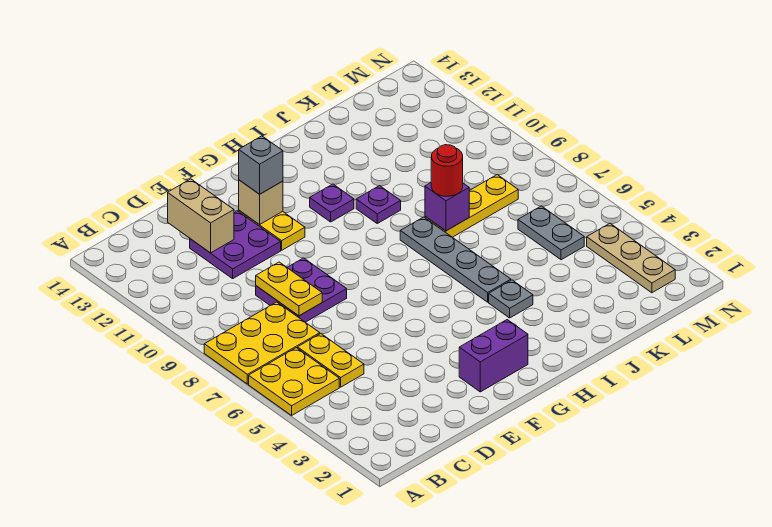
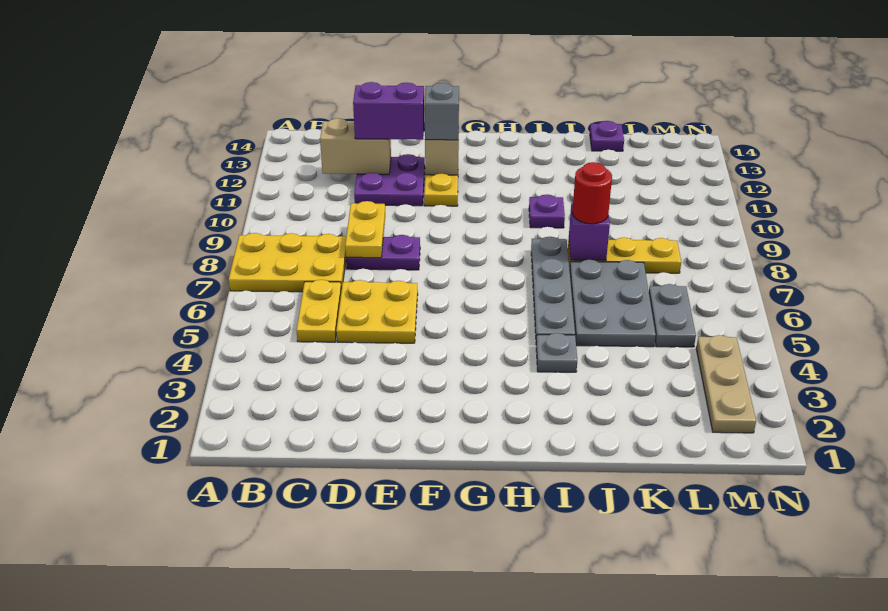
yellow 2x2 plate [249,348,339,415] -> yellow 2x2 plate moved to [336,280,418,343]
purple 2x2 plate [256,258,347,322] -> purple 1x2 plate [346,235,420,270]
tan 1x2 brick [168,179,234,253] -> tan 1x2 brick turned to [320,118,391,174]
purple 1x2 brick [459,320,528,392] -> purple 1x2 brick moved to [353,82,424,140]
purple 1x1 plate [310,184,354,222] -> purple 1x1 plate moved to [590,121,624,151]
none -> grey 2x3 plate [570,260,656,347]

